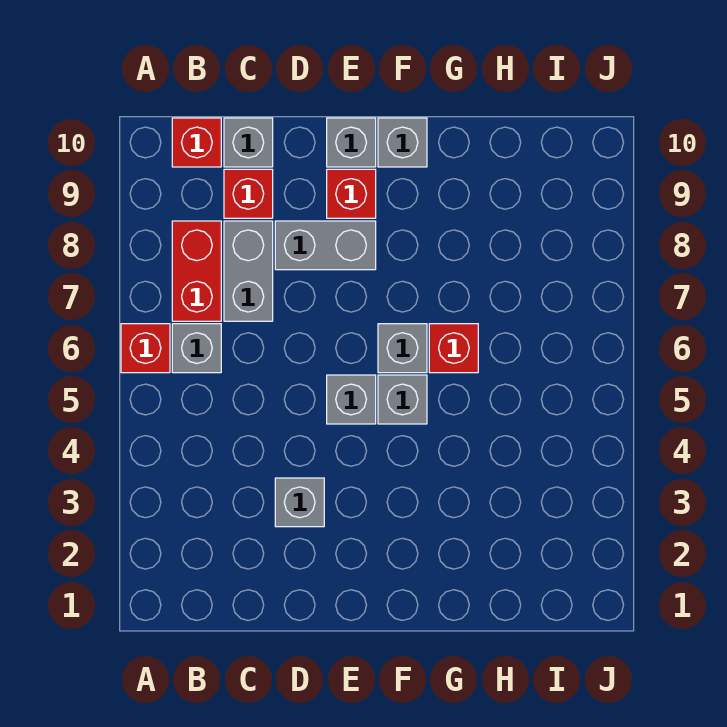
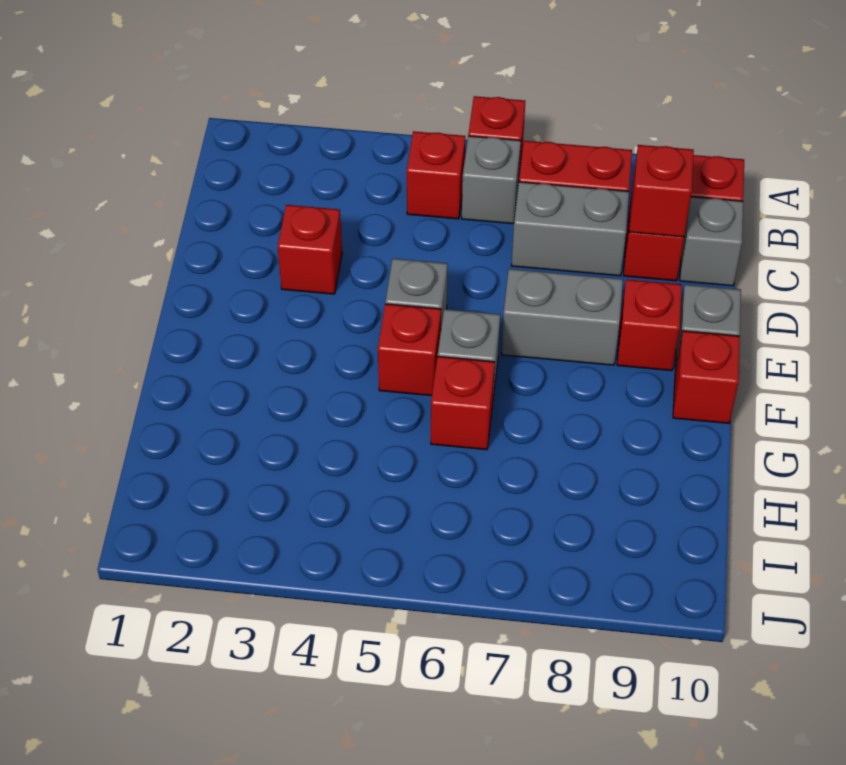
none -> red 1x1 brick [407,131,465,219]
none -> red 1x1 brick [629,145,694,237]
grey 1x1 brick [275,478,324,527] -> red 1x1 brick [278,205,342,294]
grey 1x2 brick [275,221,376,270] -> grey 1x2 brick turned to [501,269,623,365]
grey 1x1 brick [378,375,427,424] -> red 1x1 brick [378,304,441,396]
grey 1x1 brick [378,118,427,167] -> red 1x1 brick [673,331,740,423]

